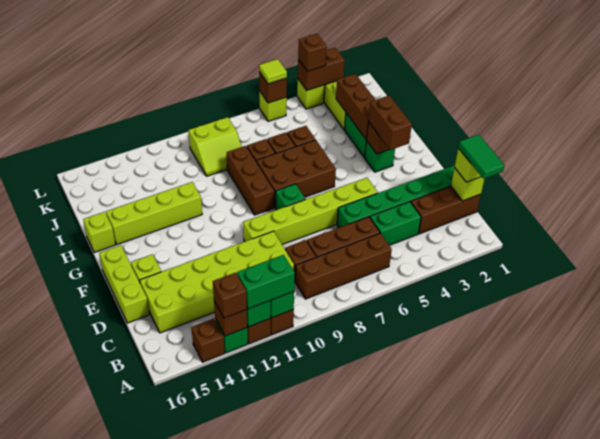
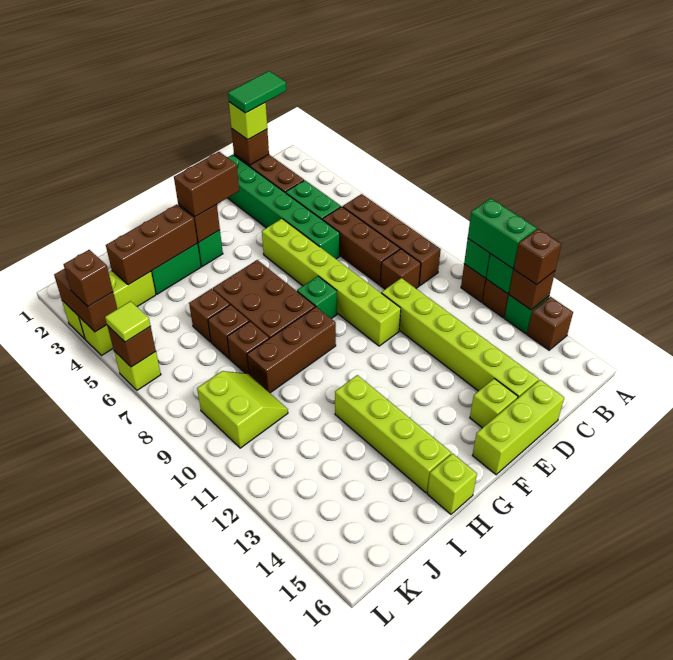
lime 1x1 brick [451,168,484,201] -> brown 1x1 brick [231,128,269,165]
lime 2x6 brick [140,231,294,333] -> lime 1x6 brick [381,278,539,398]

